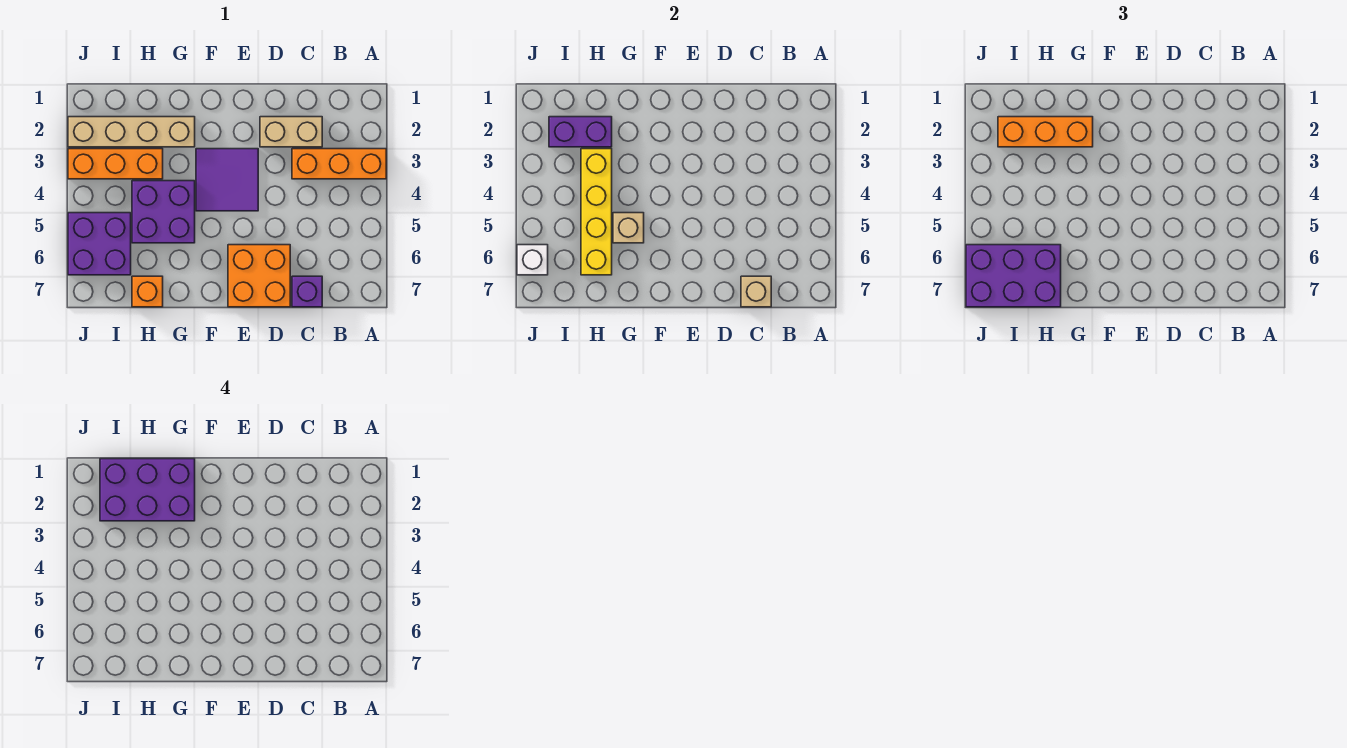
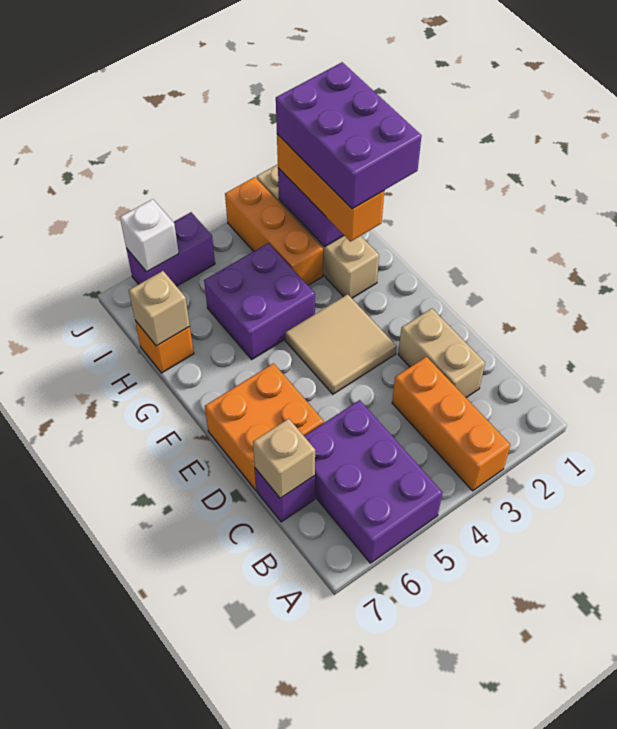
purple 2x2 tile [196,149,258,211] -> tan 2x2 tile [285,294,396,394]
tan 1x1 brick [613,213,644,243] -> tan 1x1 brick moved to [129,271,190,346]
yellow 1x4 brick [581,149,612,275] -> none
purple 2x3 brick [966,245,1061,307] -> purple 2x3 brick moved to [304,400,442,563]
purple 2x2 brick [68,213,131,275] -> purple 1x2 brick [126,212,215,286]

